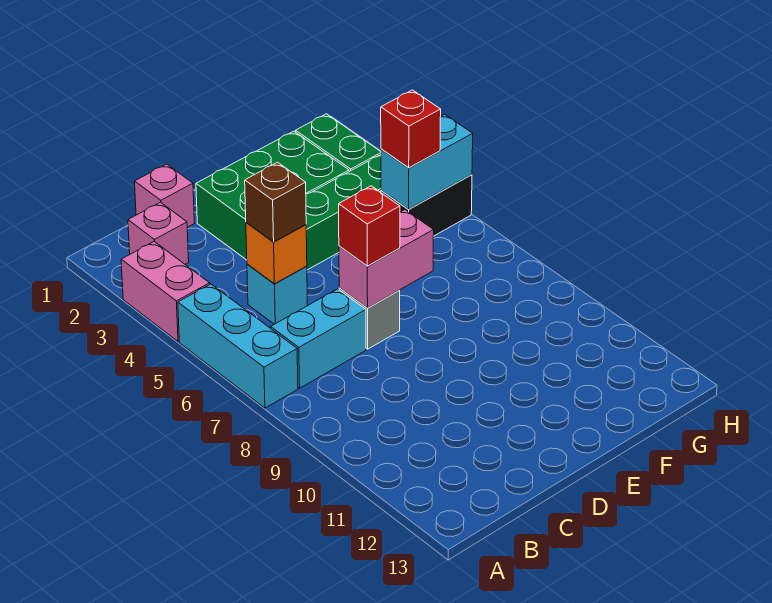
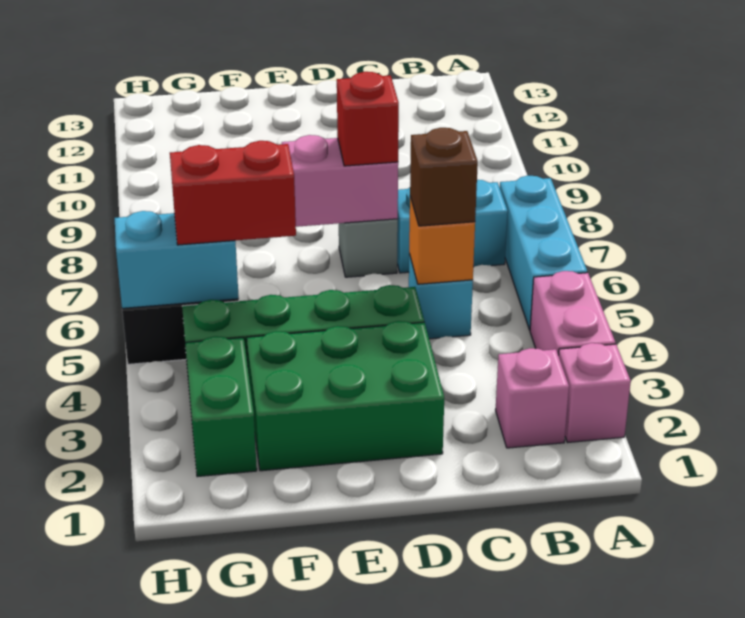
pink 1x1 brick [135,164,194,227] -> pink 1x1 brick moved to [558,343,631,443]
red 1x1 brick [381,90,441,168] -> red 1x2 brick [170,141,296,245]

